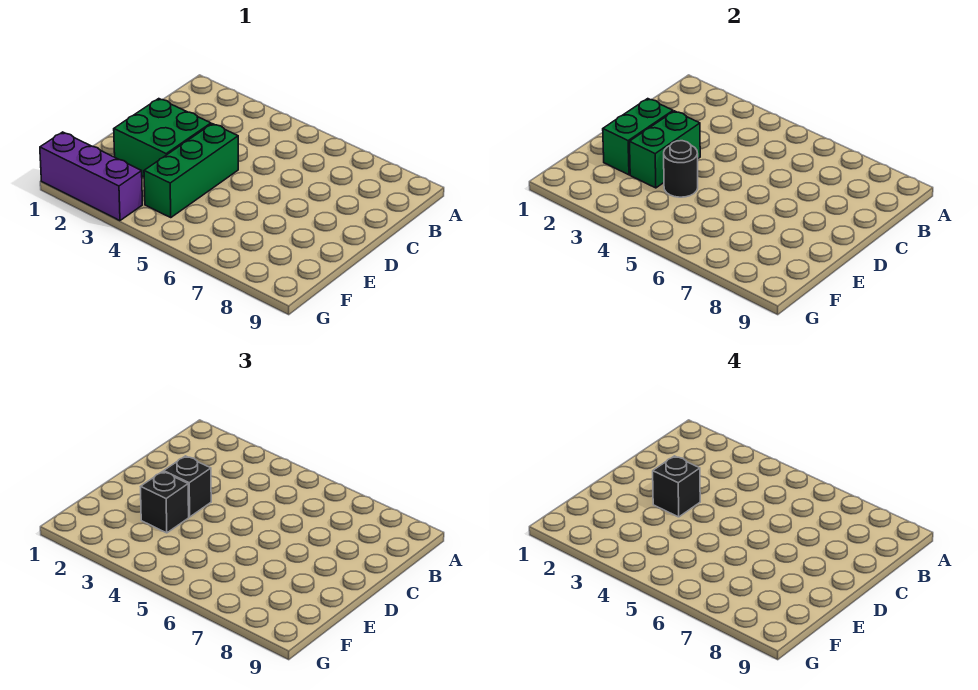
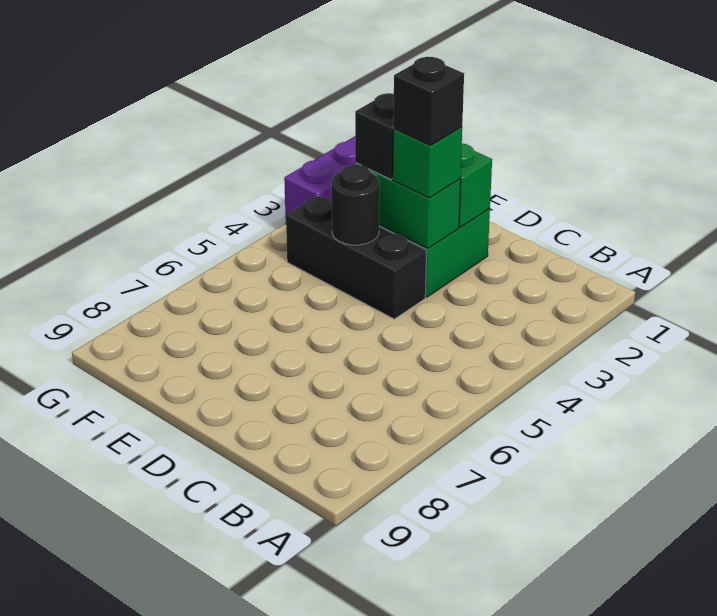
black 1x1 brick [164,456,211,517] -> green 1x1 brick [393,127,462,198]
green 1x3 brick [144,124,238,217] -> black 1x3 brick [286,196,427,319]

